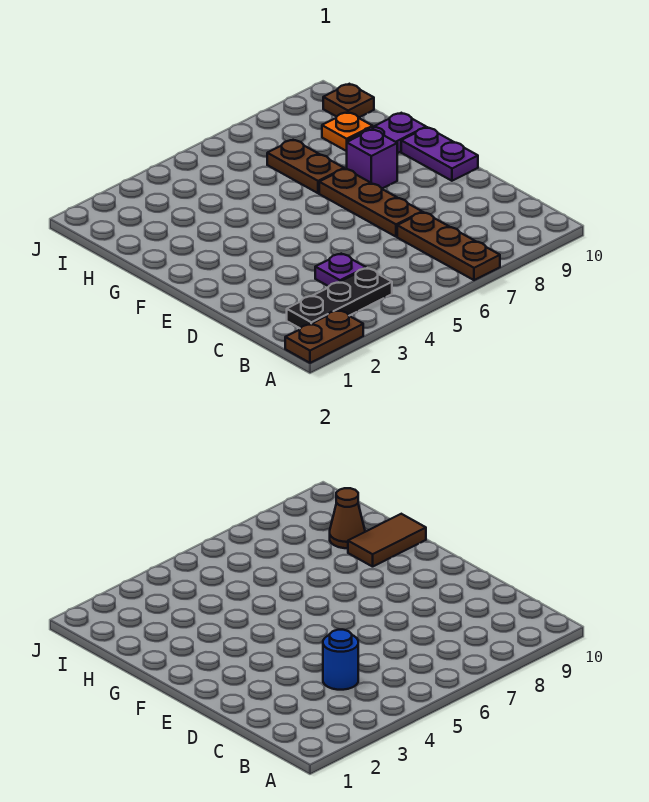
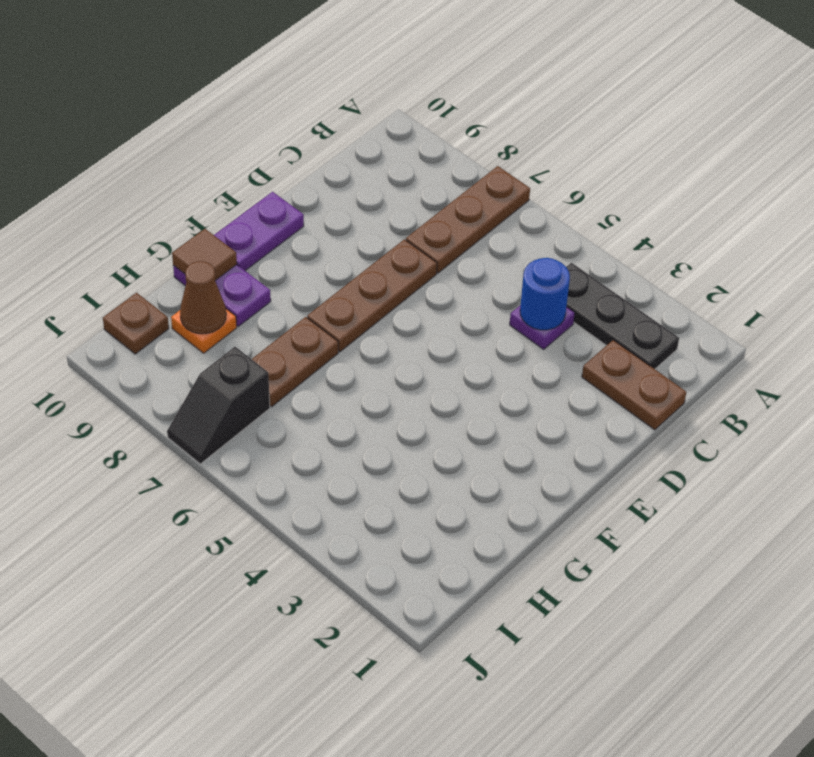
brown 1x2 plate [285,310,363,363] -> brown 1x2 plate moved to [582,340,686,430]
purple 1x1 brick [347,129,397,188] -> none
brown 1x2 tile [348,514,426,567] -> brown 1x1 tile [172,229,237,280]
none -> black 1x2 slope [167,347,270,464]

